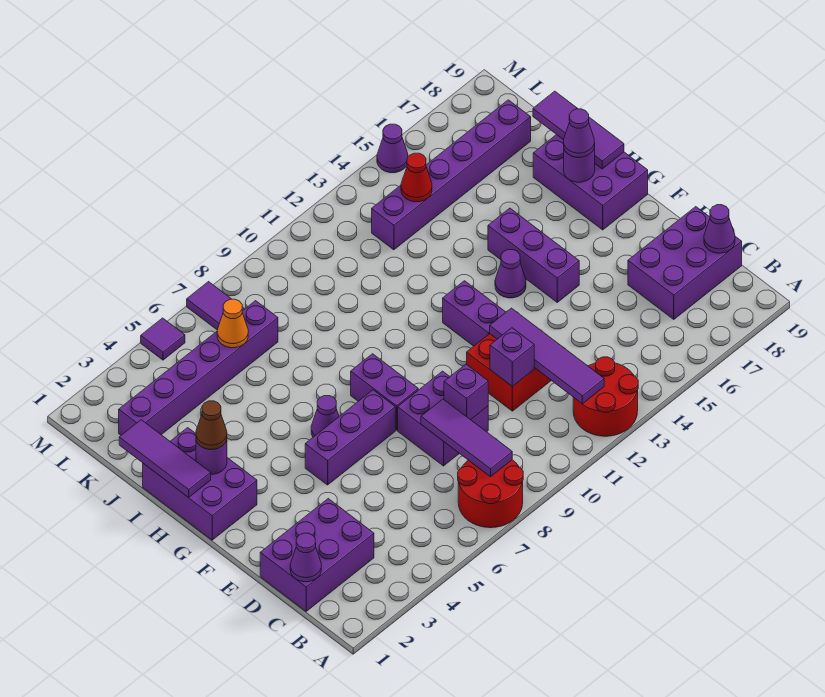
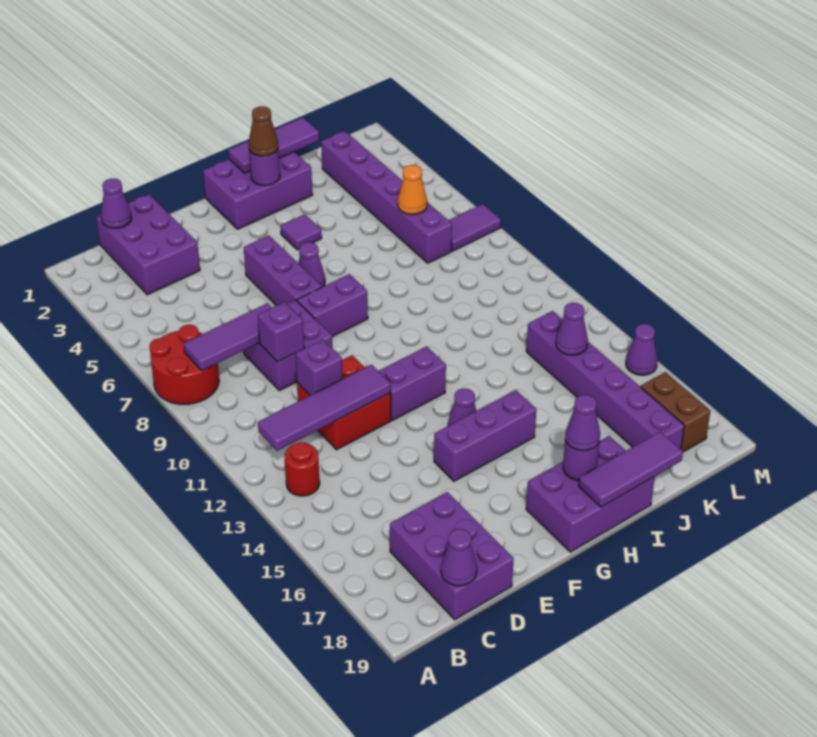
red 2x2 round brick [573,357,638,436] -> red 1x1 round brick [284,442,320,496]
red 1x1 cone [401,153,432,202] -> purple 1x1 cone [556,303,588,355]
none -> brown 1x2 brick [641,372,710,452]
purple 1x1 tile [141,318,185,360] -> purple 1x1 tile moved to [280,214,322,250]

